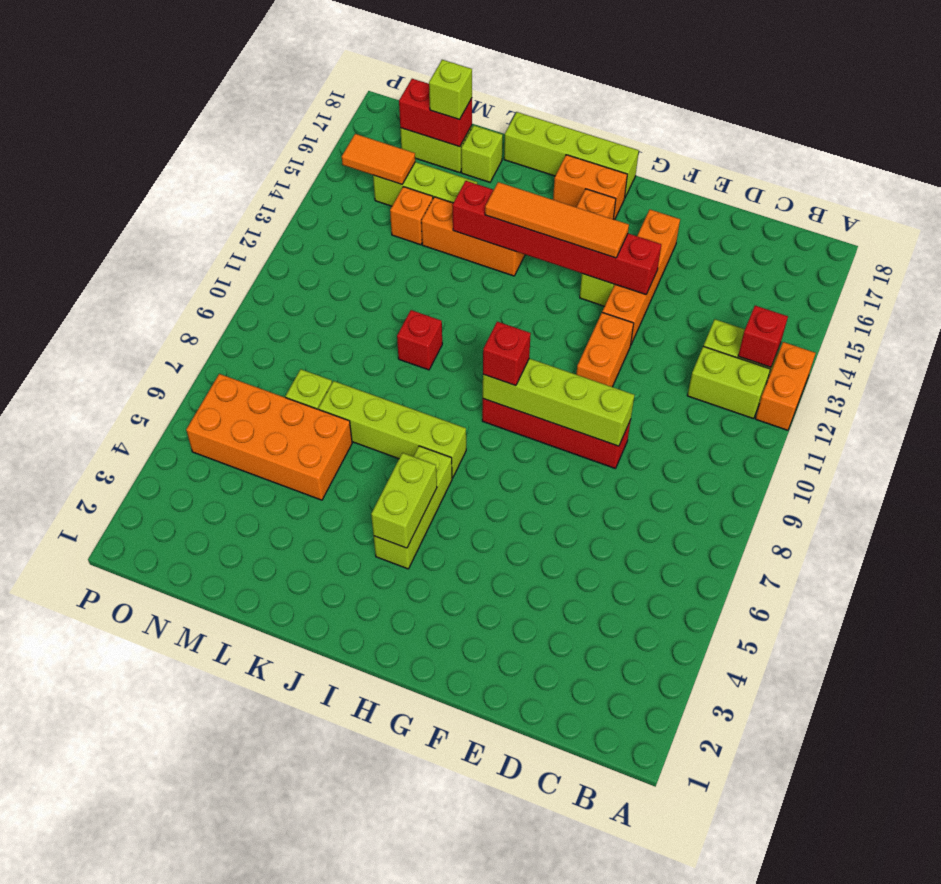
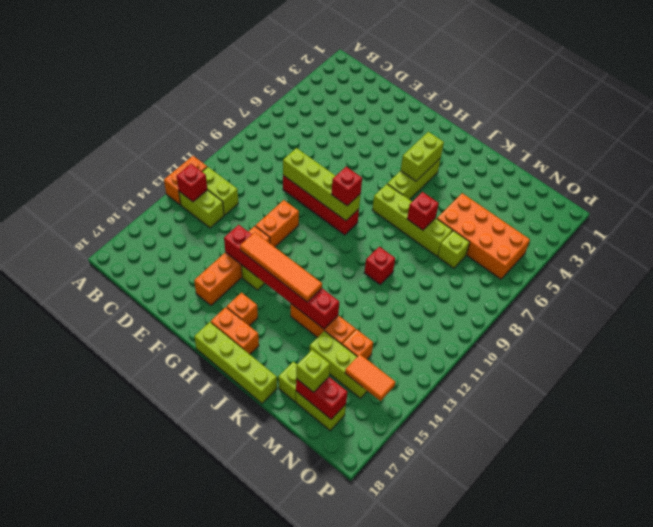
none -> red 1x1 brick [407,192,439,230]

